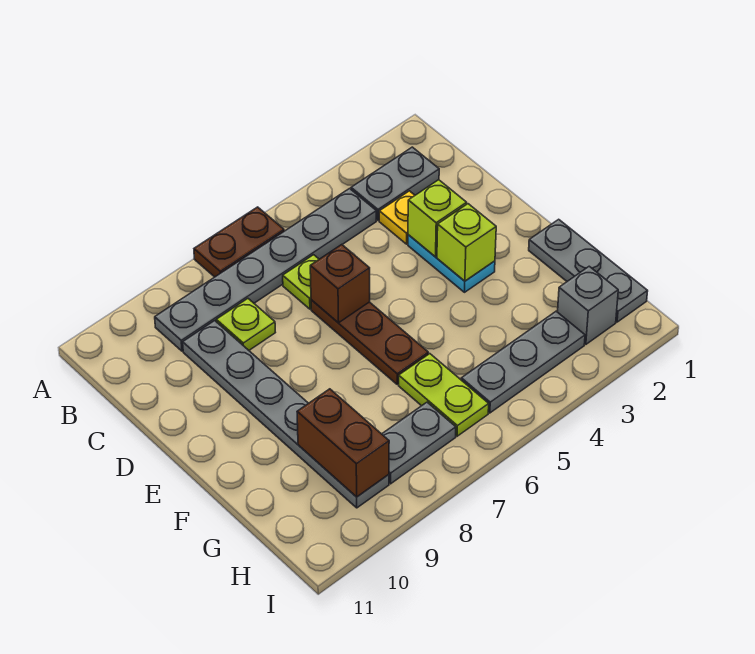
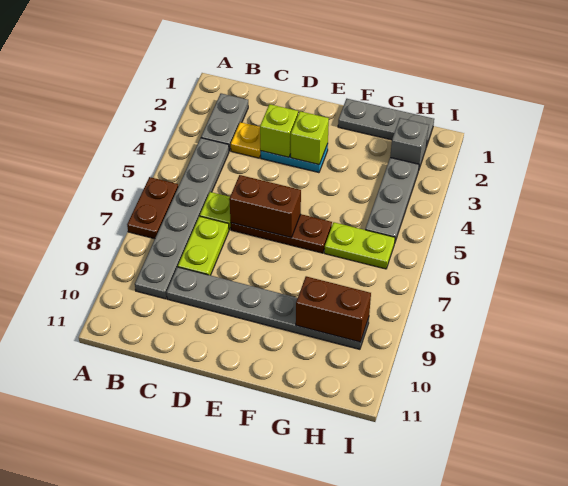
lime 1x1 plate [216,299,275,350] -> lime 1x2 plate [178,216,229,275]
brown 1x1 brick [310,245,370,323] -> brown 1x2 brick [229,175,301,238]
grey 1x2 plate [382,402,456,484] -> none

